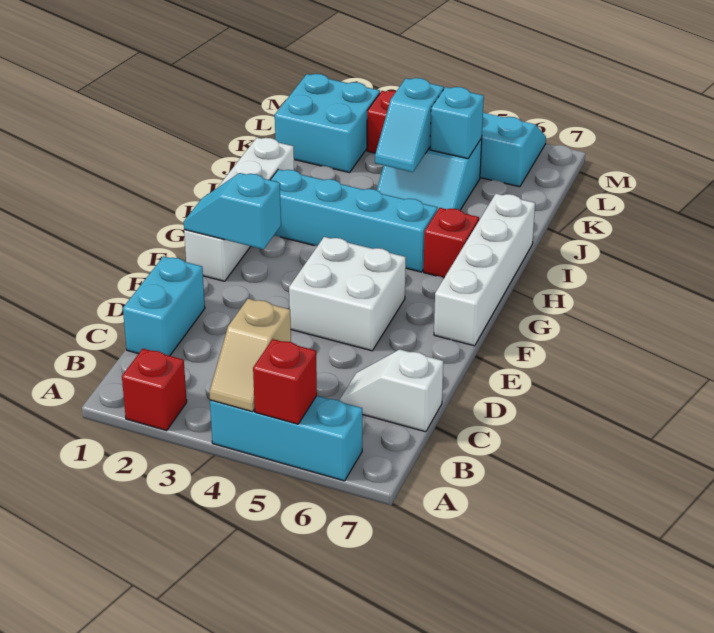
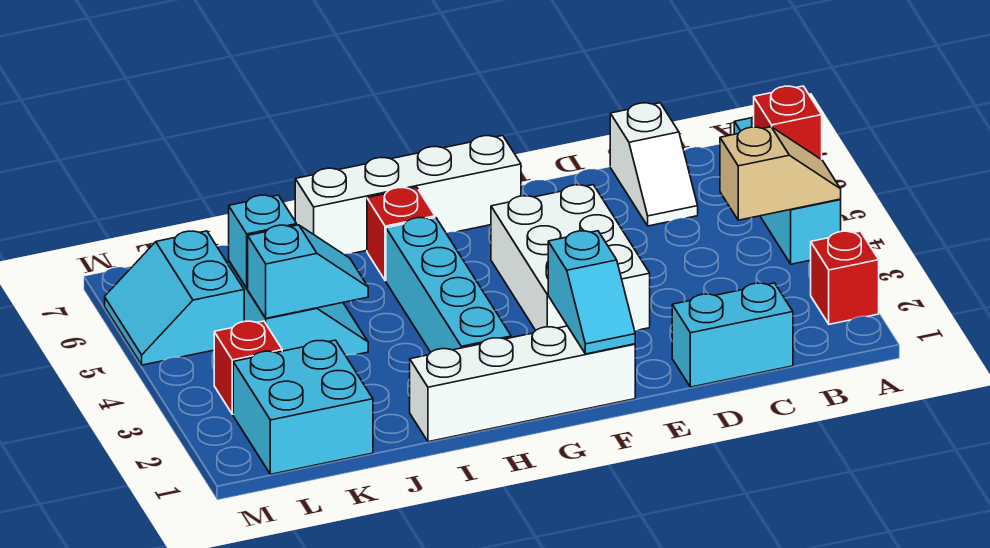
white 2x2 brick [289,237,406,351] -> white 2x3 brick [491,185,650,330]

